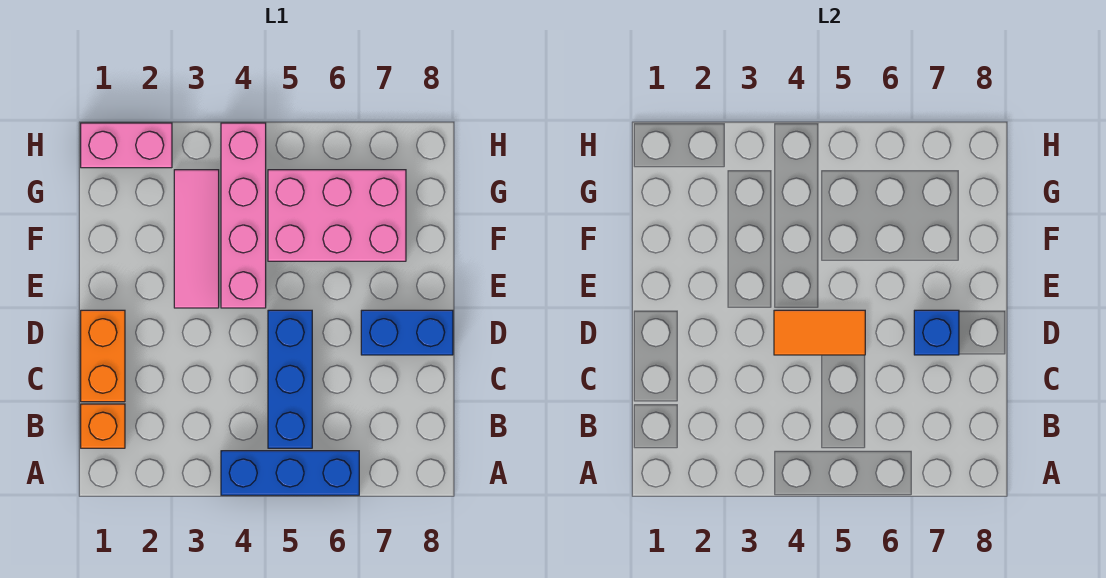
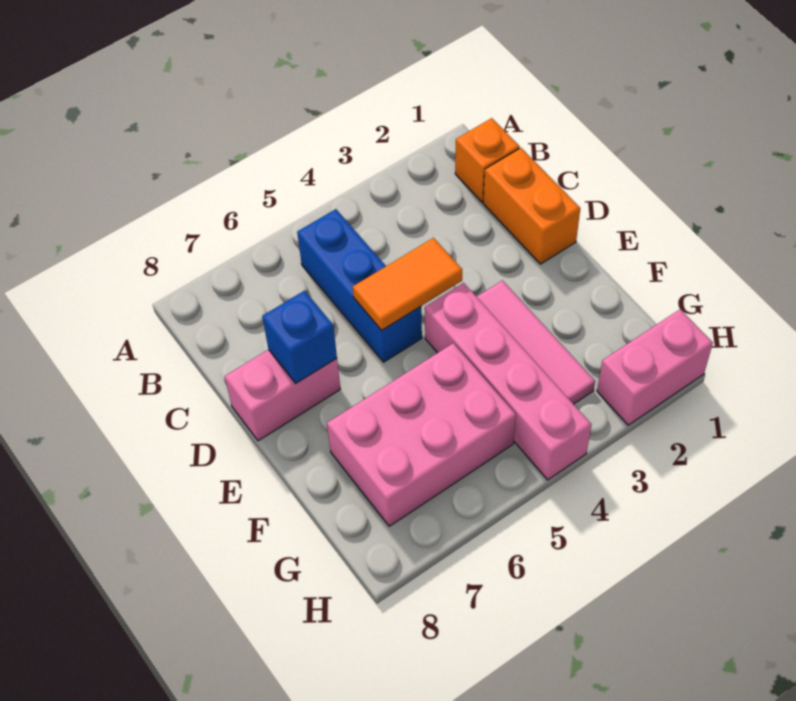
blue 1x3 brick [221,451,359,495] -> none
blue 1x2 brick [361,310,453,355] -> pink 1x2 brick [225,350,340,441]

